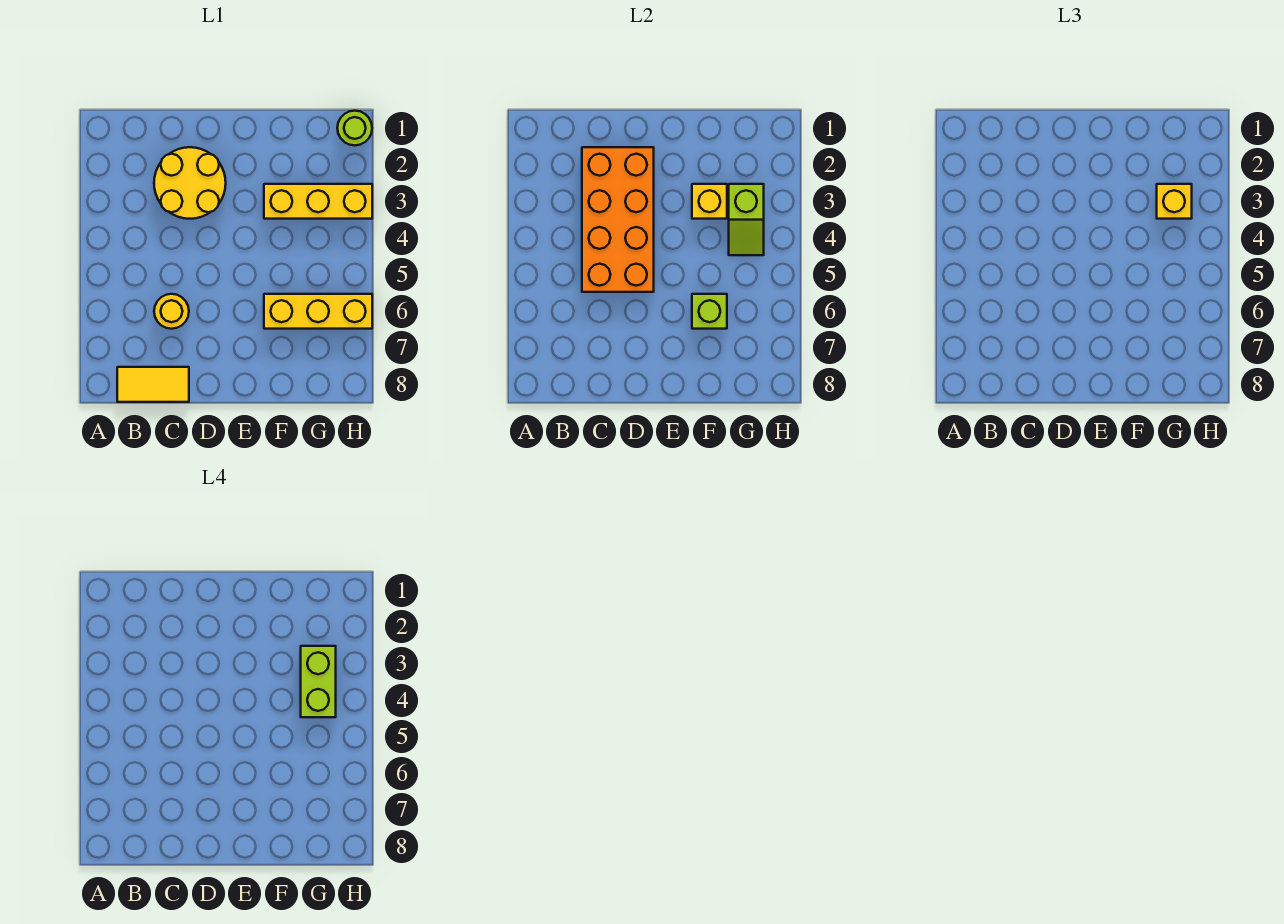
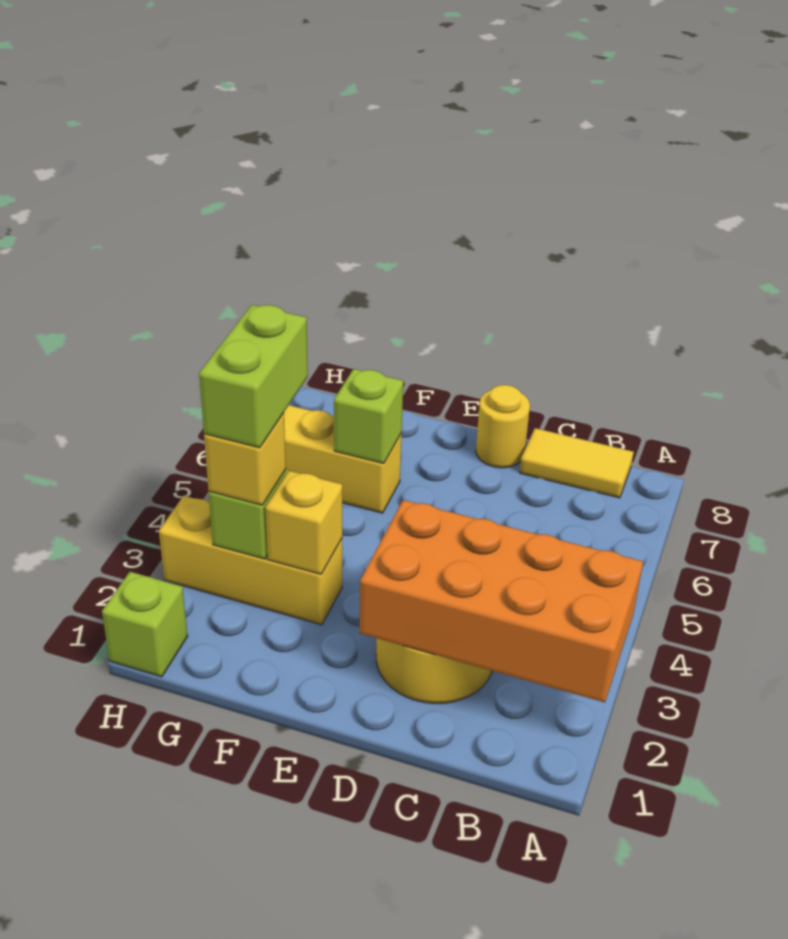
orange 2x4 brick [582,147,654,292] -> orange 2x4 brick turned to [360,500,643,702]
yellow 1x1 round brick [154,294,189,329] -> yellow 1x1 round brick moved to [476,385,530,468]
lime 1x1 round brick [337,111,372,145] -> lime 1x1 brick [102,572,188,677]

